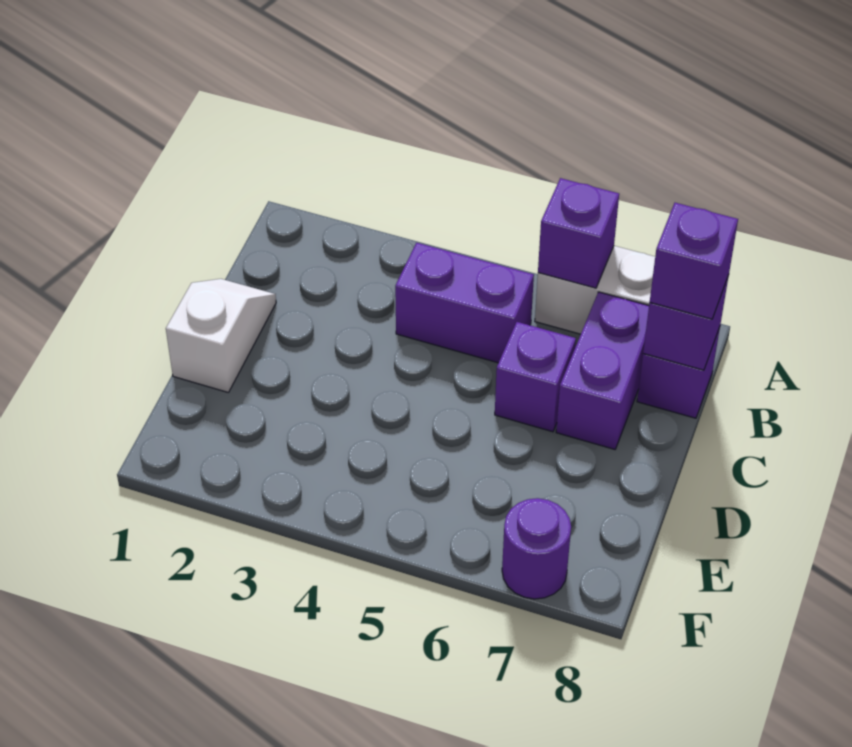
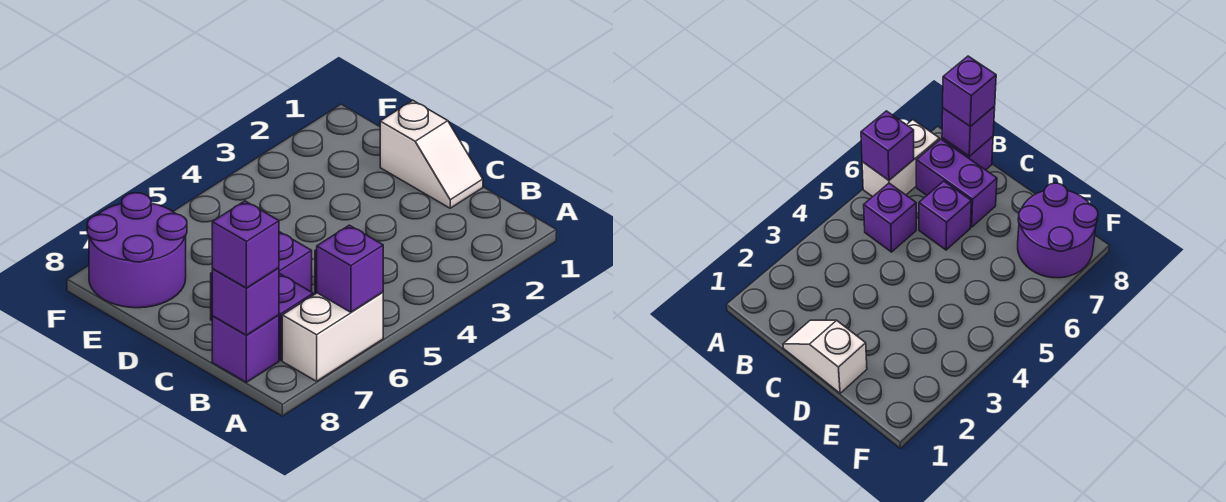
purple 1x2 brick [395,243,534,363] -> purple 1x1 brick [864,183,916,252]
purple 1x1 round brick [502,498,571,599] -> purple 2x2 round brick [87,193,187,308]

